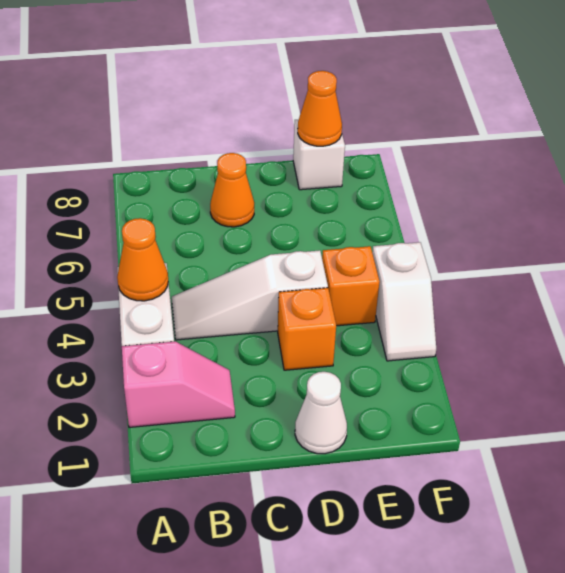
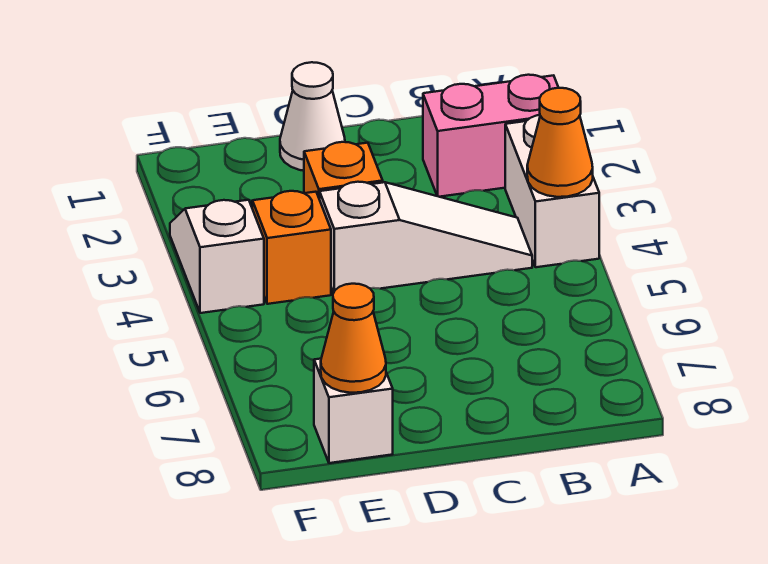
pink 1x2 slope [122,341,235,427] -> pink 1x2 brick [423,75,558,197]
orange 1x1 cone [210,153,254,227] -> none

